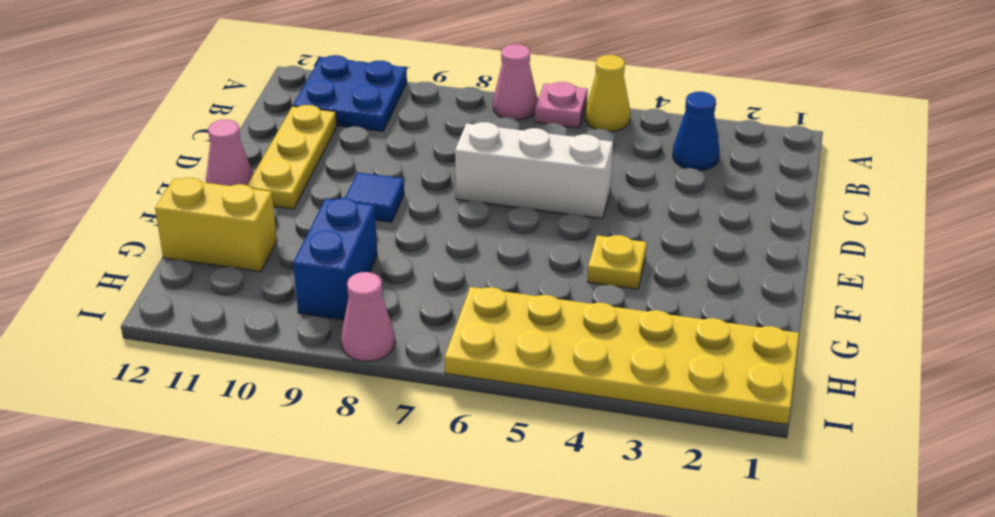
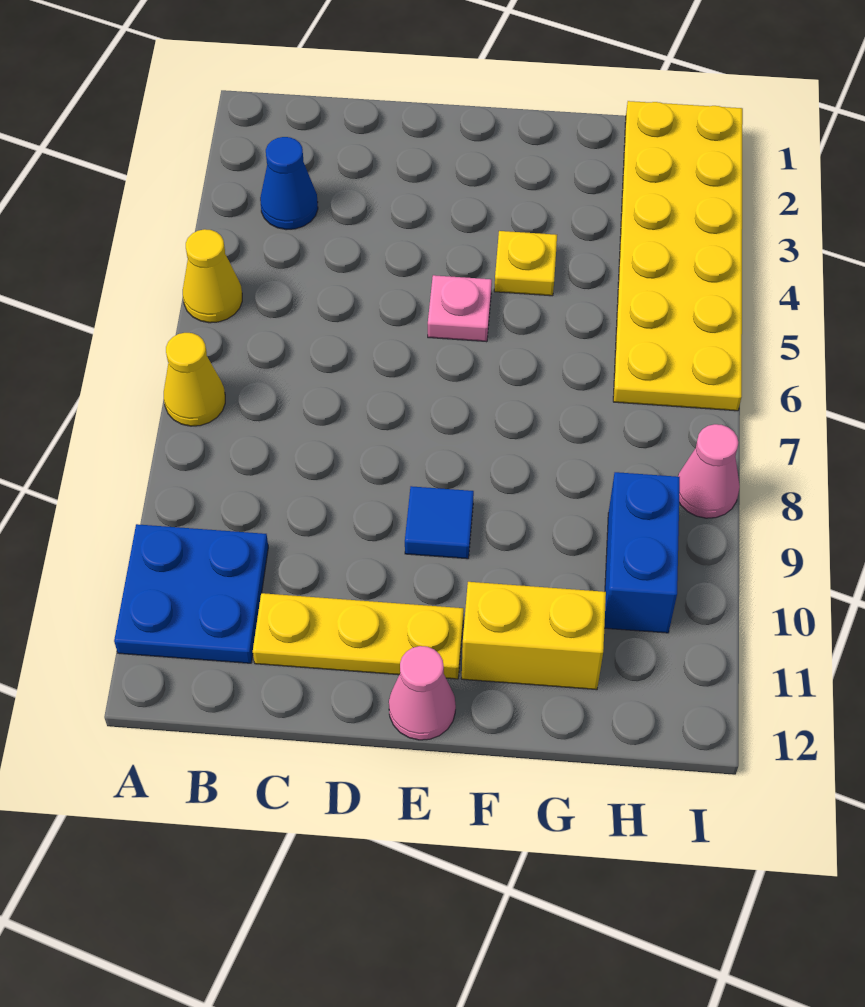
pink 1x1 plate [535,82,588,128] -> pink 1x1 plate moved to [428,275,492,342]
pink 1x1 cone [493,44,538,120] -> yellow 1x1 cone [164,333,225,426]
white 1x3 brick [455,122,613,218] -> none
blue 1x2 brick [293,198,377,320] -> blue 1x2 brick turned to [604,472,680,633]
yellow 1x2 brick [155,178,277,272] -> yellow 1x2 brick turned to [462,582,606,690]

